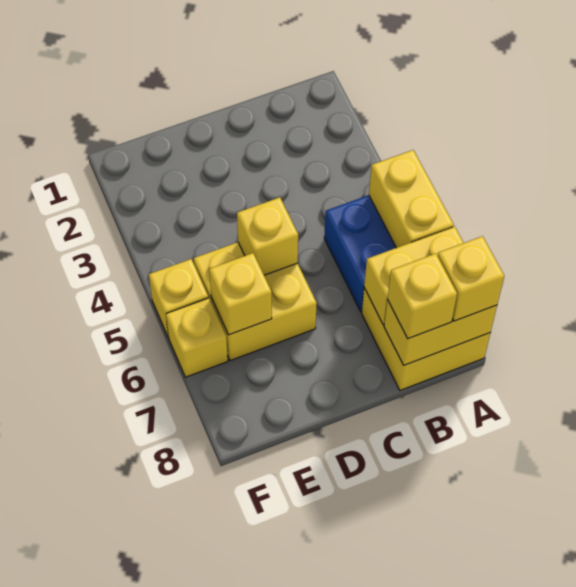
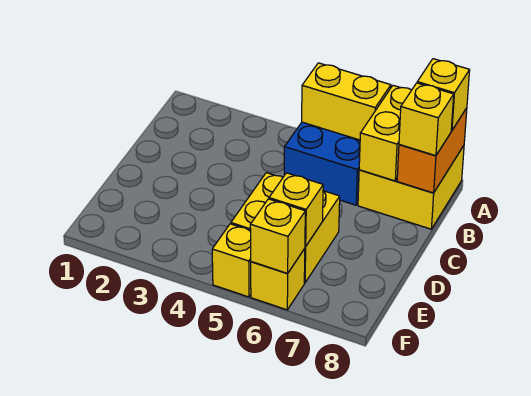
yellow 1x2 brick [384,300,497,365] -> orange 1x2 brick [397,108,467,193]
yellow 1x1 brick [237,197,298,275] -> yellow 1x1 brick moved to [250,199,305,274]

